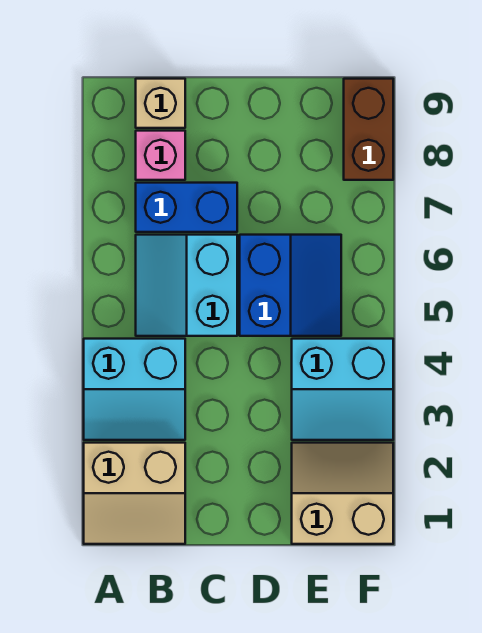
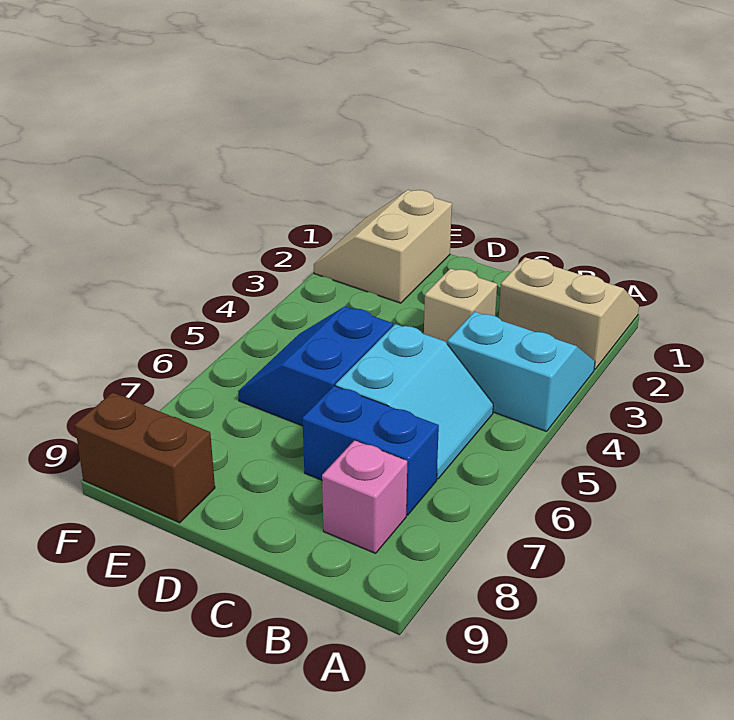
tan 1x1 brick [136,79,185,128] -> tan 1x1 brick moved to [424,268,497,343]
tan 2x2 slope [292,443,393,544] -> tan 2x2 slope turned to [314,190,452,303]
cyan 2x2 slope [292,339,393,440] -> none
brown 1x2 brick [344,79,393,180] -> brown 1x2 brick turned to [75,392,215,523]

